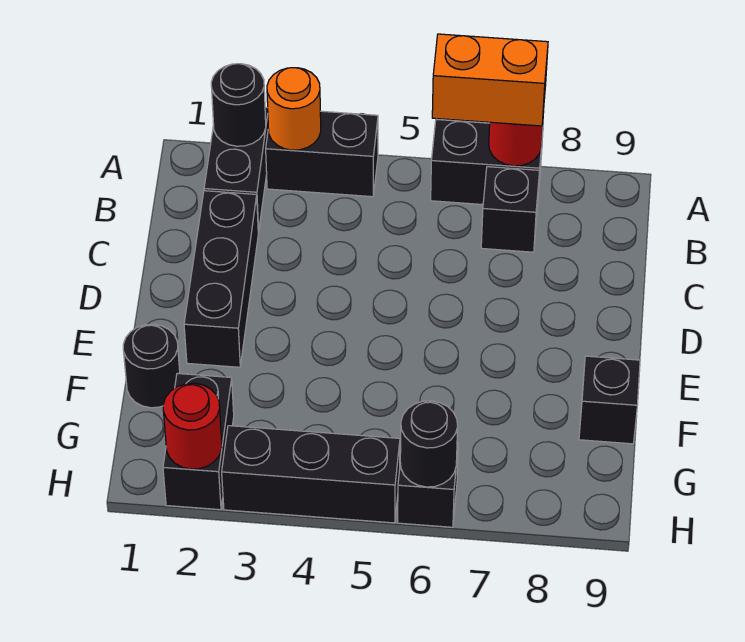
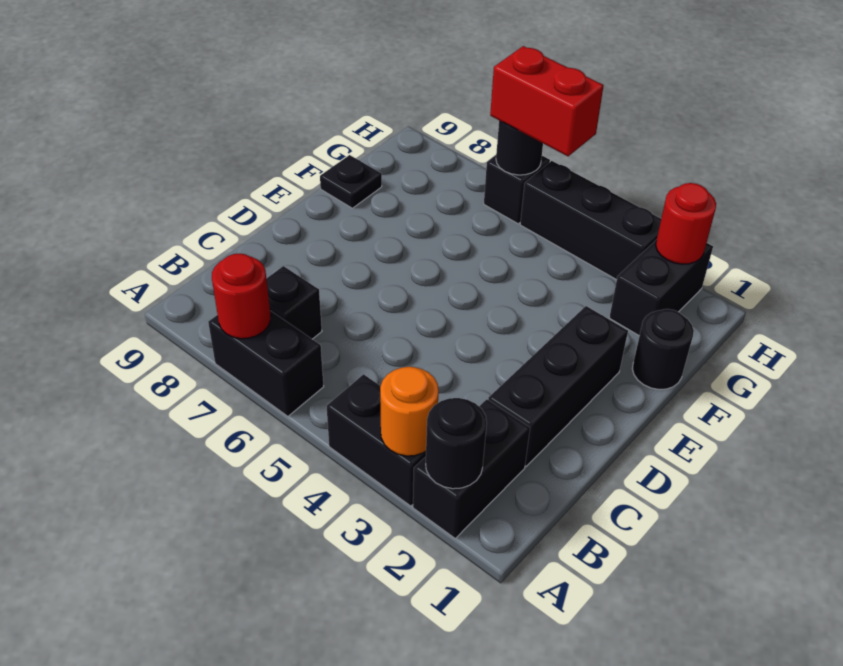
orange 1x2 brick [432,34,548,126] -> none
black 1x1 brick [579,356,640,444] -> black 1x1 plate [320,155,382,208]
none -> red 1x2 brick [490,46,604,156]

